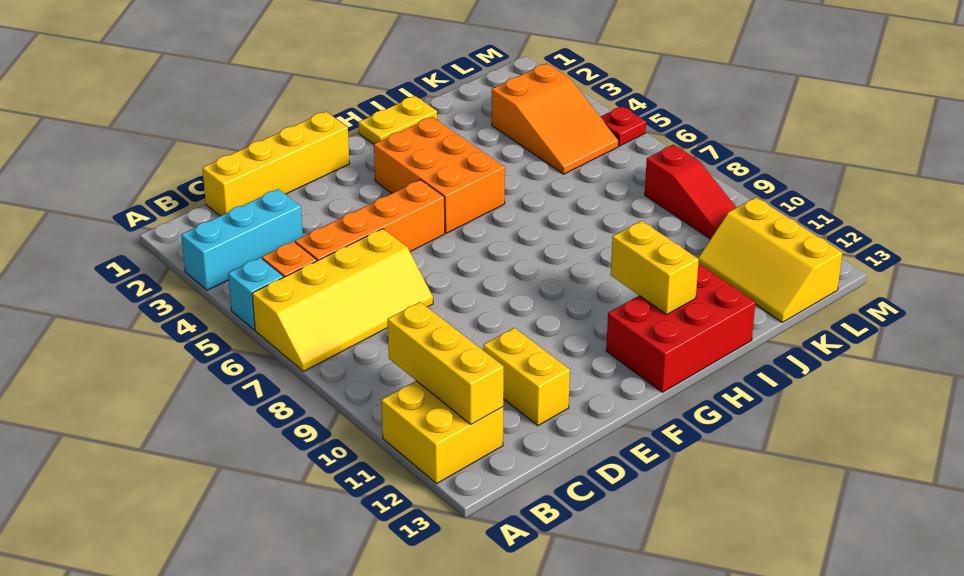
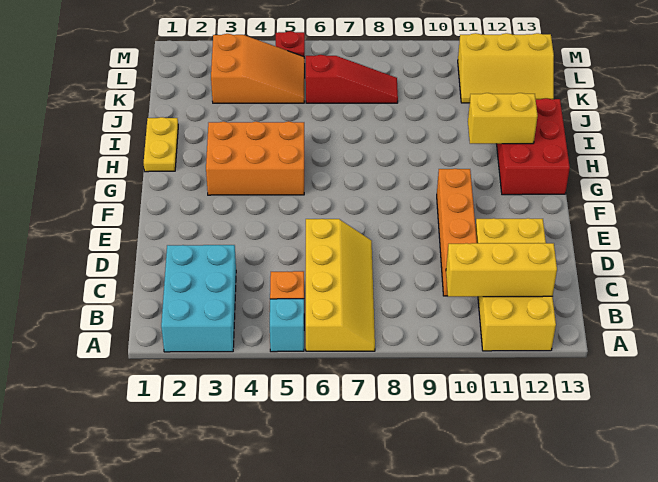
cyan 1x3 brick [181,189,303,290] -> cyan 2x3 brick [161,245,236,352]
yellow 1x4 brick [202,112,349,216] -> none
orange 1x4 brick [295,180,445,261] -> orange 1x4 brick moved to [437,169,477,296]
red 1x3 slope [645,145,736,239] -> red 1x3 slope moved to [306,55,398,103]

